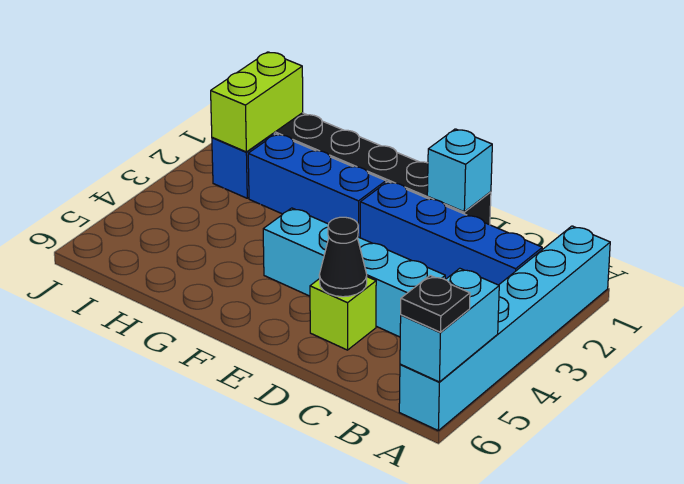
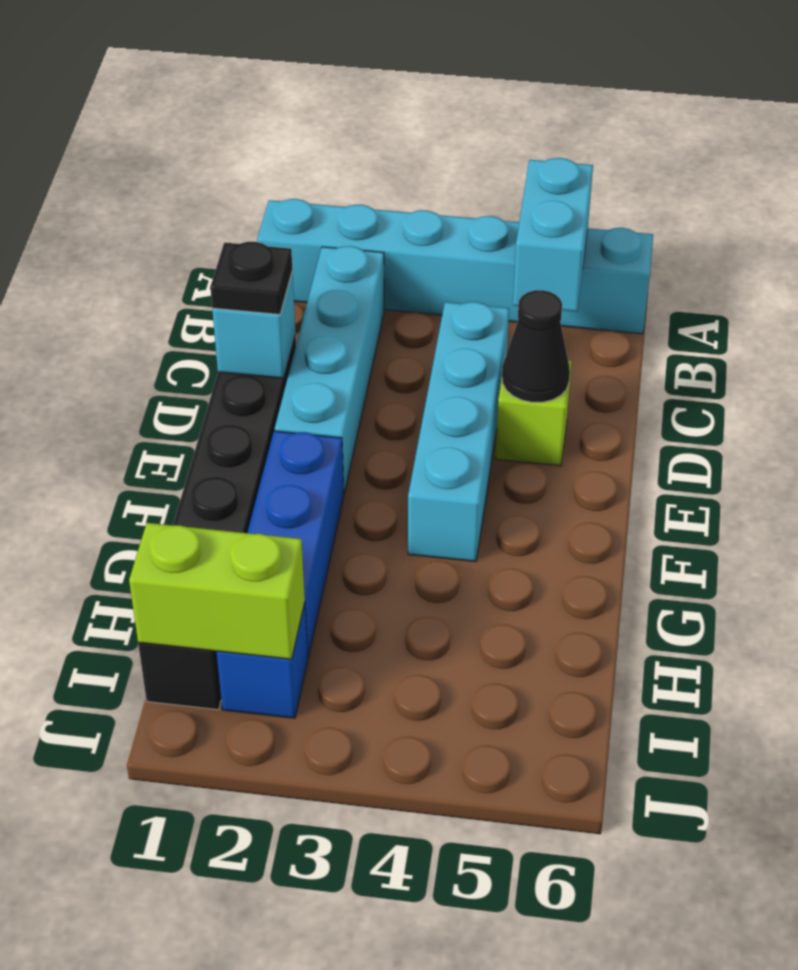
cyan 1x2 brick [400,268,499,382] -> cyan 1x2 brick turned to [513,158,593,312]
black 1x1 plate [401,275,470,332] -> black 1x1 plate moved to [210,242,292,315]
blue 1x4 brick [360,182,542,285] -> cyan 1x4 brick [275,246,384,493]

